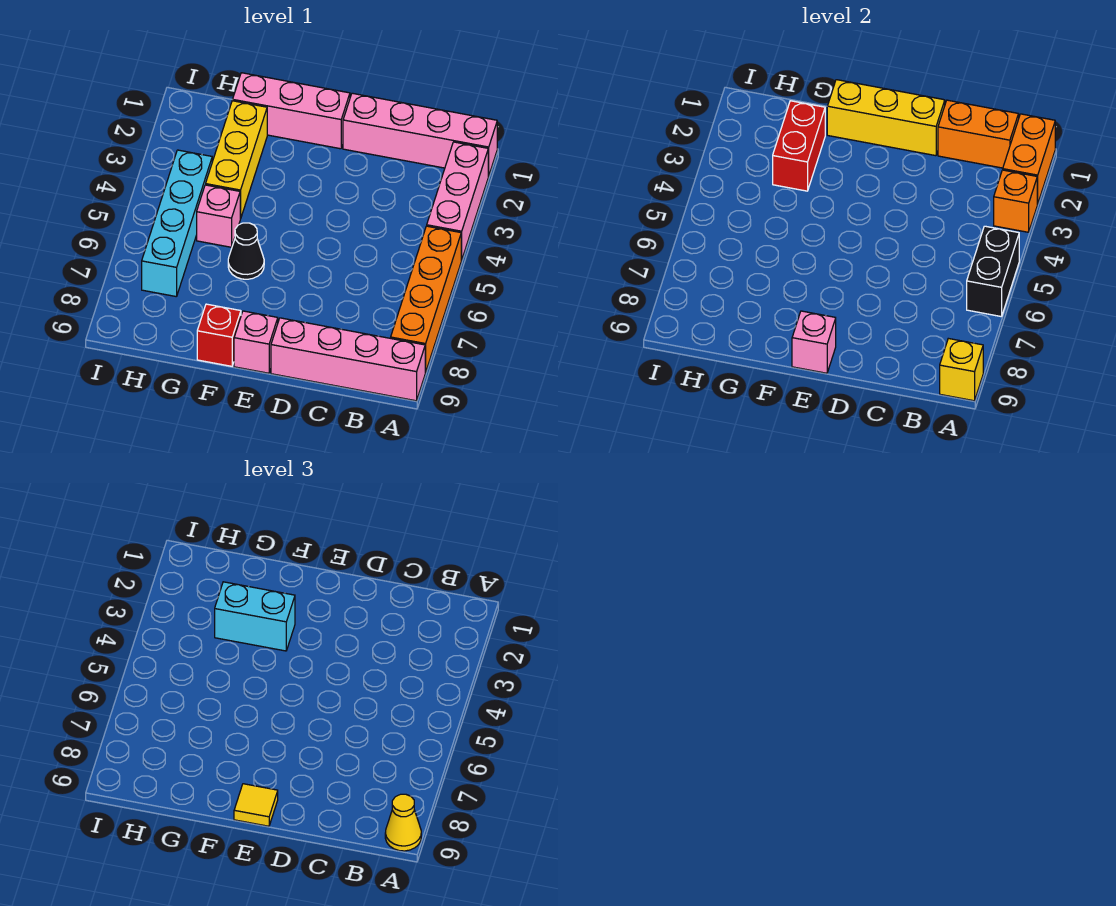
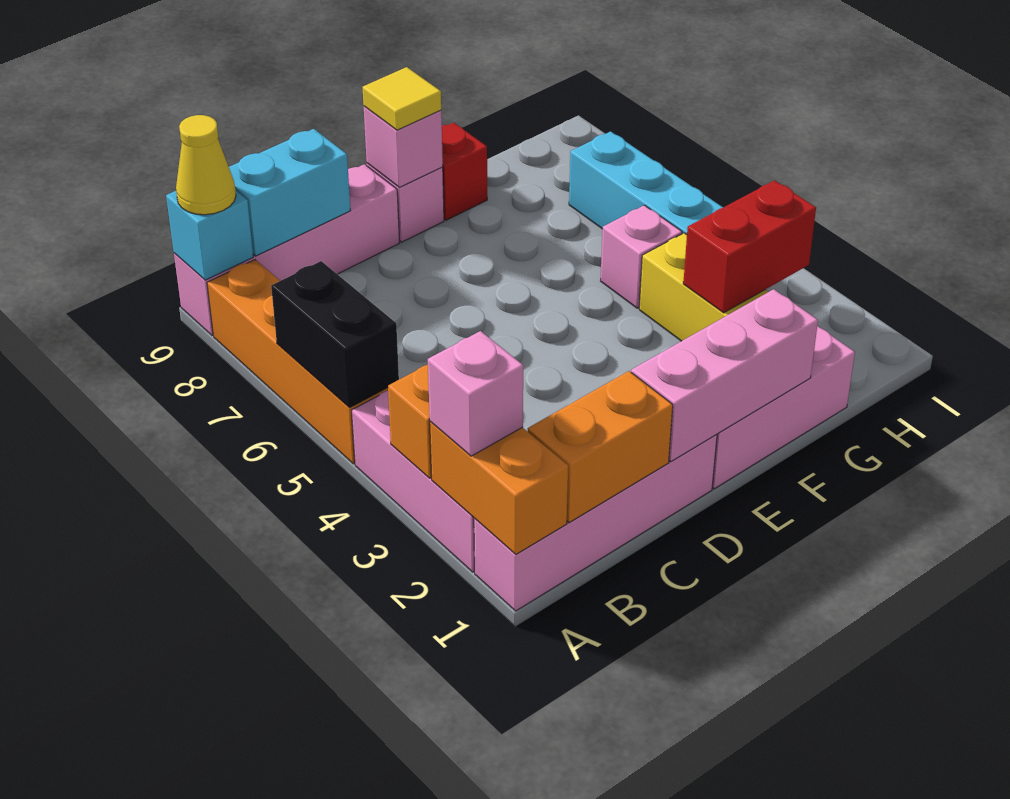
none -> pink 1x1 brick [428,331,523,456]
yellow 1x1 brick [940,338,983,401] -> cyan 1x1 brick [166,190,253,280]
yellow 1x3 brick [827,80,945,156] -> pink 1x3 brick [631,289,818,462]
cyan 1x2 brick [215,582,295,651] -> cyan 1x2 brick moved to [229,129,350,256]
black 1x1 cone [228,223,264,279] -> none
red 1x2 brick [773,101,825,191] -> red 1x2 brick turned to [683,180,816,313]

